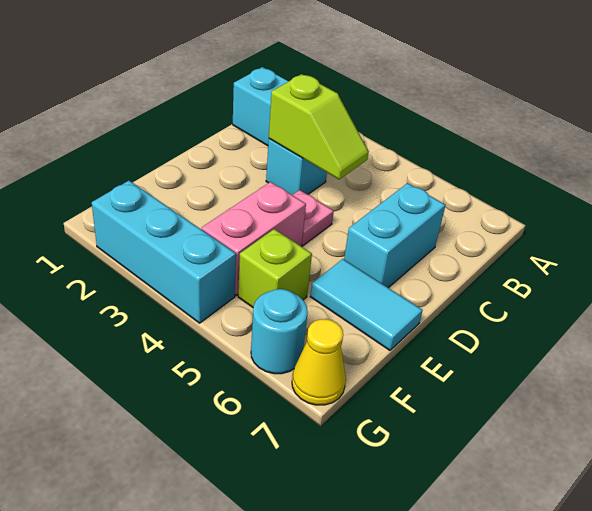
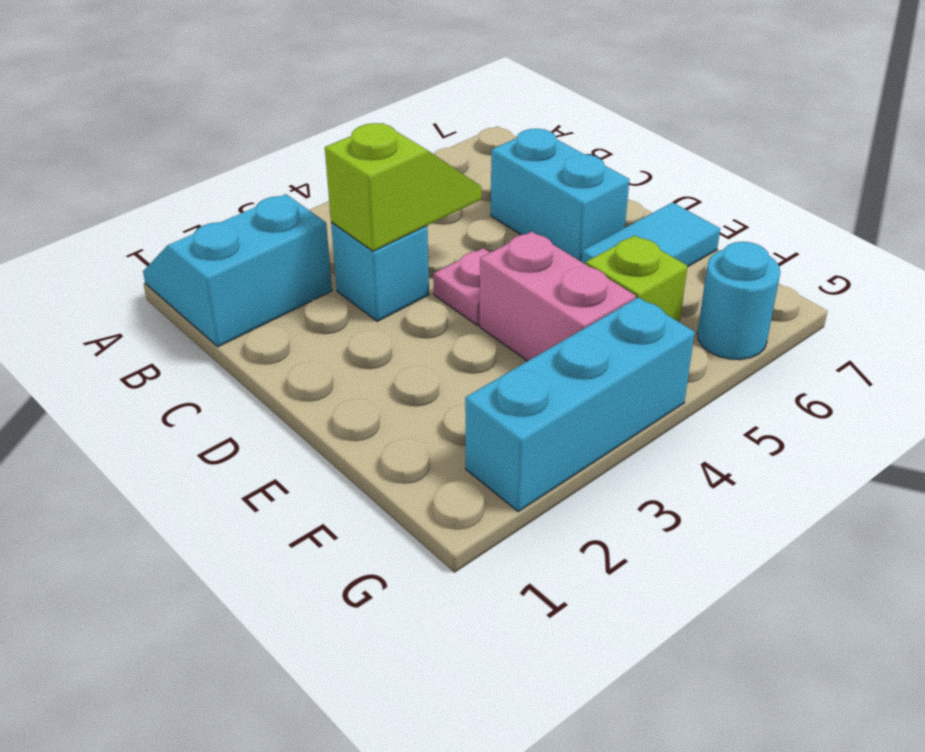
yellow 1x1 cone [292,319,346,405] -> none

